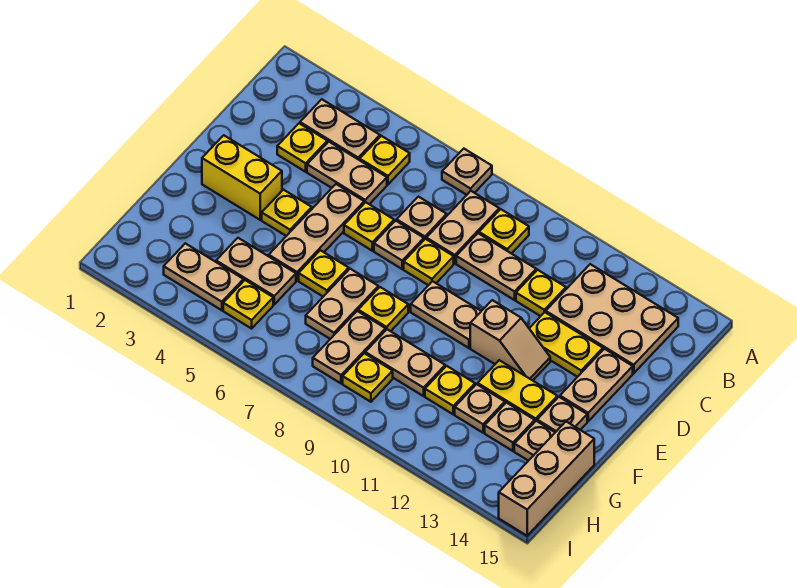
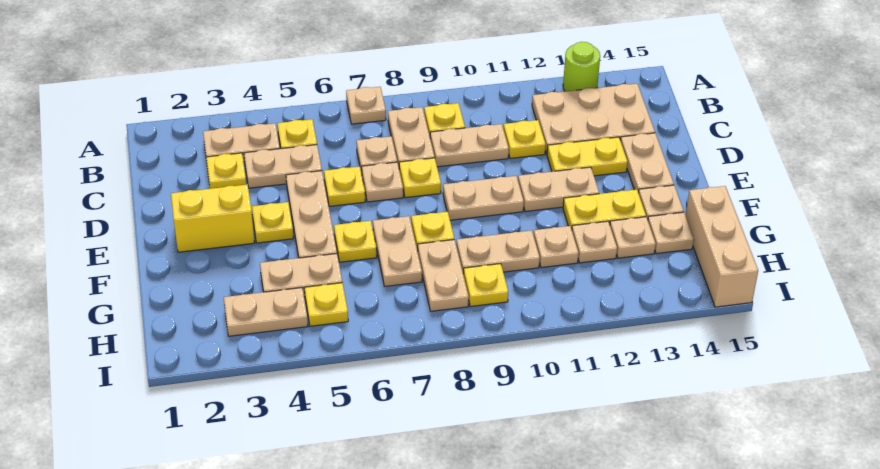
none -> lime 1x1 round brick [563,42,600,91]
tan 1x2 slope [470,300,550,380] -> tan 1x2 plate [518,167,599,212]
yellow 1x1 plate [425,366,475,414] -> tan 1x1 plate [534,226,579,268]

